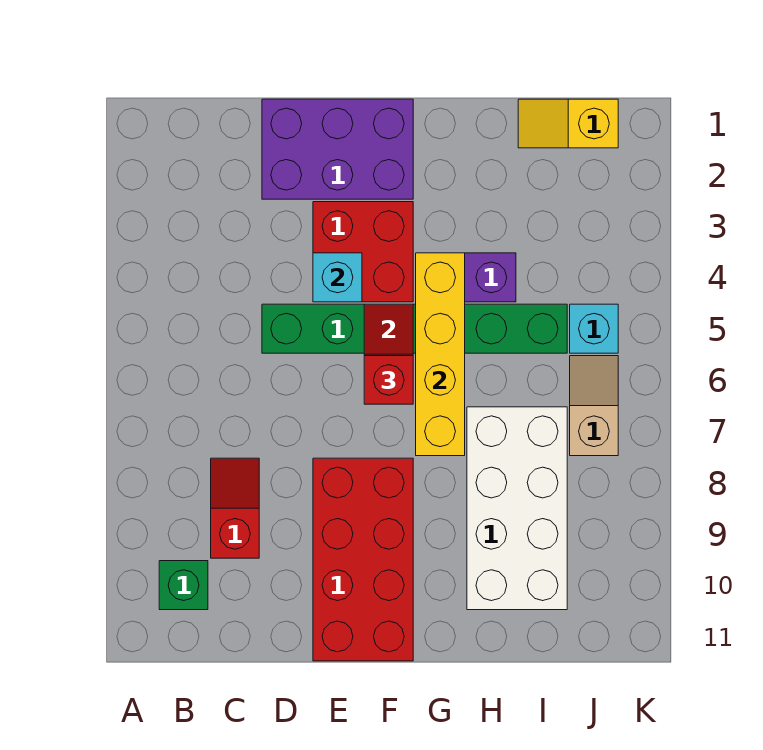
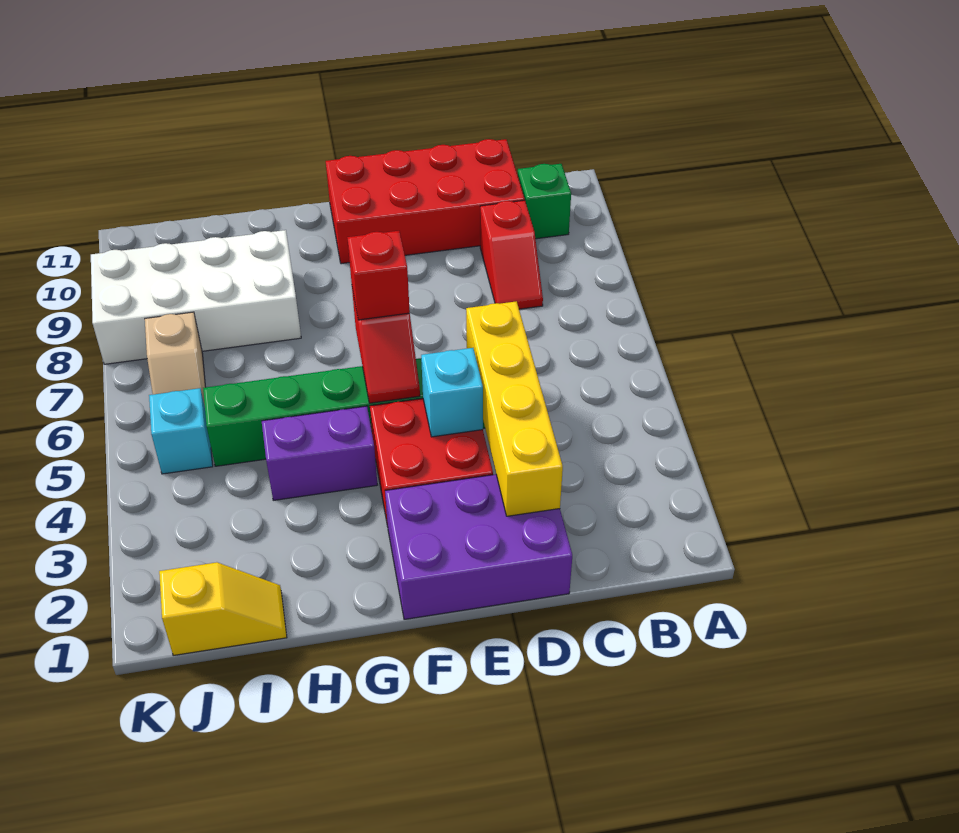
red 2x4 brick [313,458,413,661] -> red 2x4 brick turned to [326,139,525,264]
yellow 1x4 brick [416,253,465,456] -> yellow 1x4 brick moved to [466,301,563,516]
white 2x4 brick [467,407,567,610] -> white 2x4 brick turned to [91,230,301,364]

